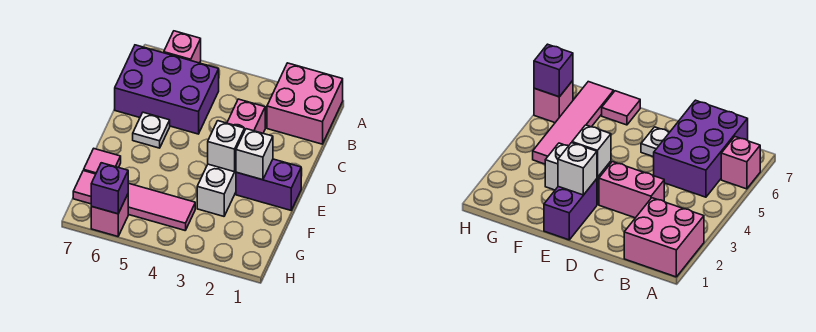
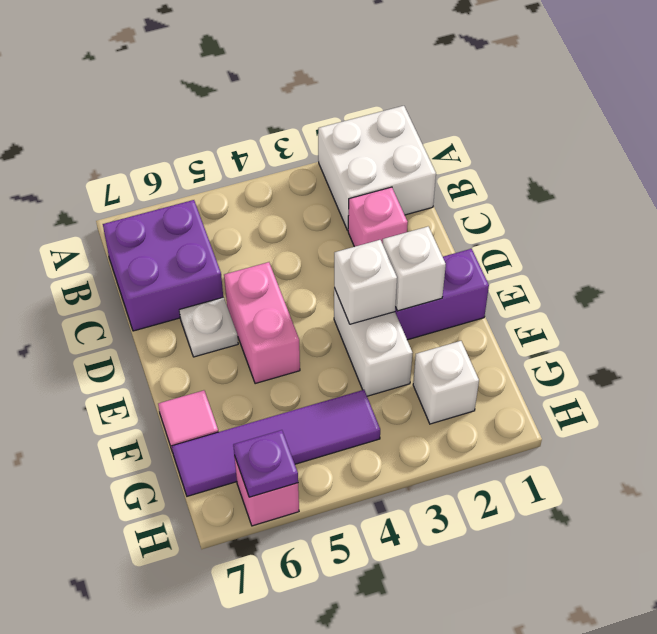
pink 2x2 brick [267,63,343,144] -> white 2x2 brick [318,106,436,230]
pink 1x1 brick [164,31,201,63] -> pink 1x1 brick moved to [348,187,408,247]
purple 2x3 brick [115,45,219,134] -> purple 2x2 brick [103,200,223,331]
pink 1x2 brick [227,99,265,133] -> pink 1x2 brick moved to [224,262,300,384]
none -> white 1x1 brick [413,341,479,424]
pink 1x4 tile [73,171,195,230] -> purple 1x4 tile [172,390,380,496]
purple 1x1 brick [91,163,128,214] -> purple 1x1 plate [233,430,298,497]

